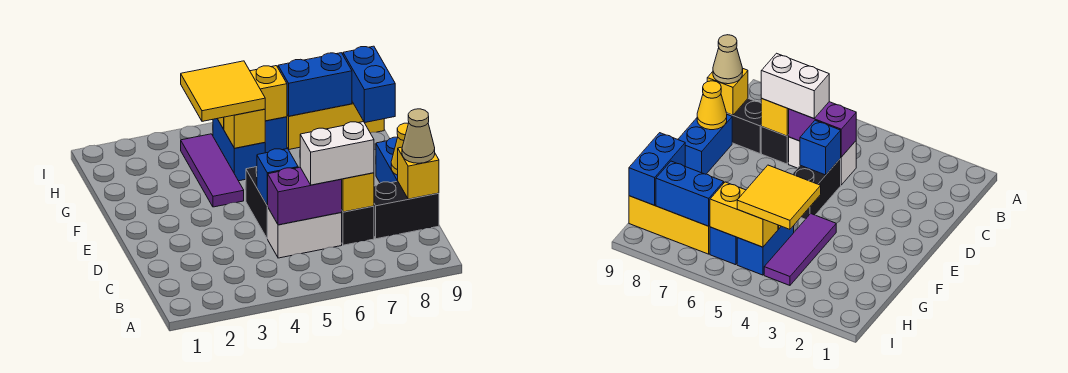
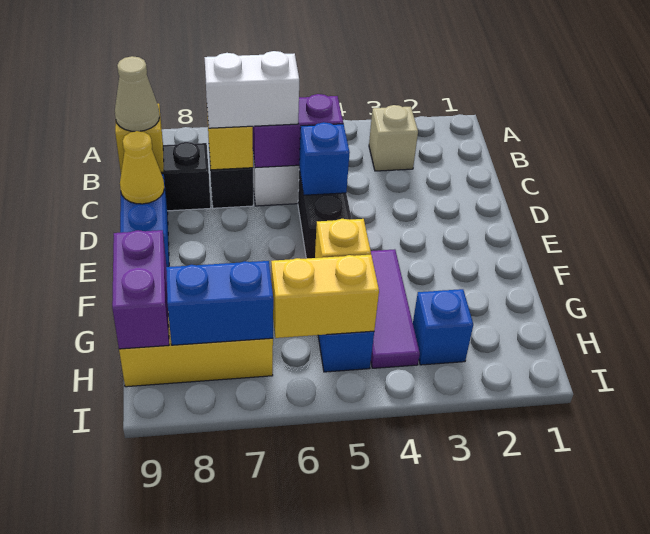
none -> tan 1x1 brick [369,105,418,171]
yellow 2x2 tile [181,61,265,121] -> none
blue 1x2 brick [343,46,395,123] -> purple 1x2 brick [112,230,169,349]
blue 1x1 brick [265,117,287,153] -> blue 1x1 brick moved to [413,289,473,365]

